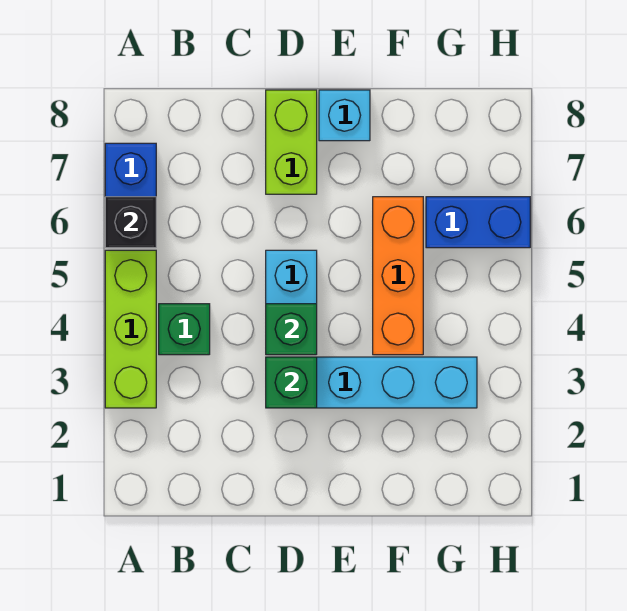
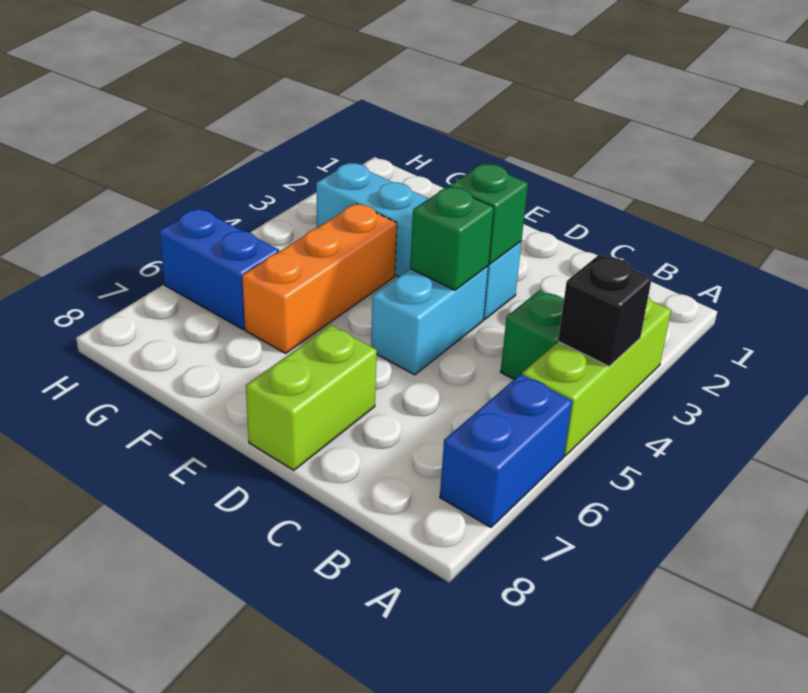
black 1x1 brick [105,197,156,248] -> black 1x1 brick moved to [558,254,652,366]
cyan 1x1 brick [319,90,370,141] -> none

